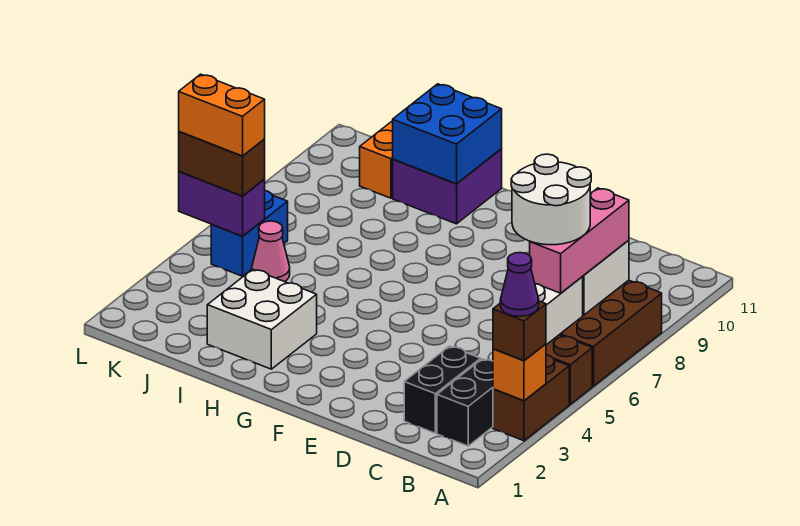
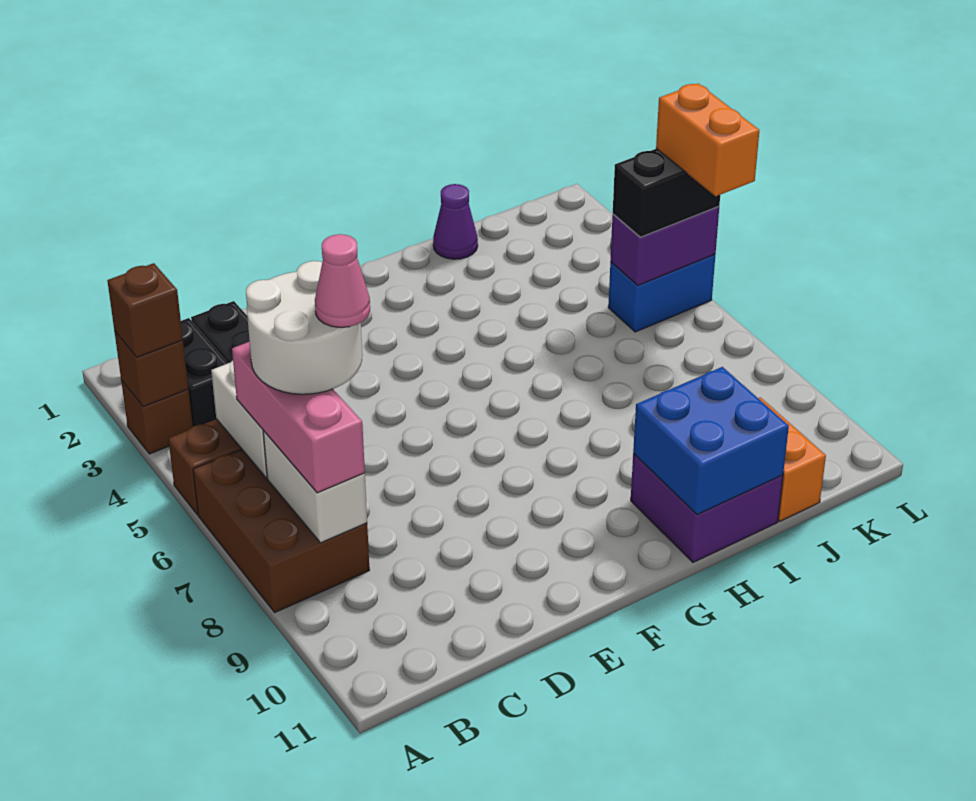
brown 1x2 brick [493,355,569,441] -> brown 1x1 brick [121,380,193,454]
orange 1x1 brick [493,344,546,401] -> brown 1x1 brick [114,331,188,407]
purple 1x1 cone [500,253,539,316] -> purple 1x1 cone moved to [433,184,478,259]
white 2x2 brick [207,269,317,369] -> none
pink 1x1 cone [252,221,290,282] -> pink 1x1 cone moved to [315,234,370,327]
blue 1x2 brick [211,191,288,276] -> blue 1x2 brick turned to [608,254,715,332]
brown 1x2 brick [179,132,265,196] -> black 1x2 brick [613,149,720,237]
orange 1x2 brick [179,74,265,156] -> orange 1x2 brick turned to [656,83,759,196]

